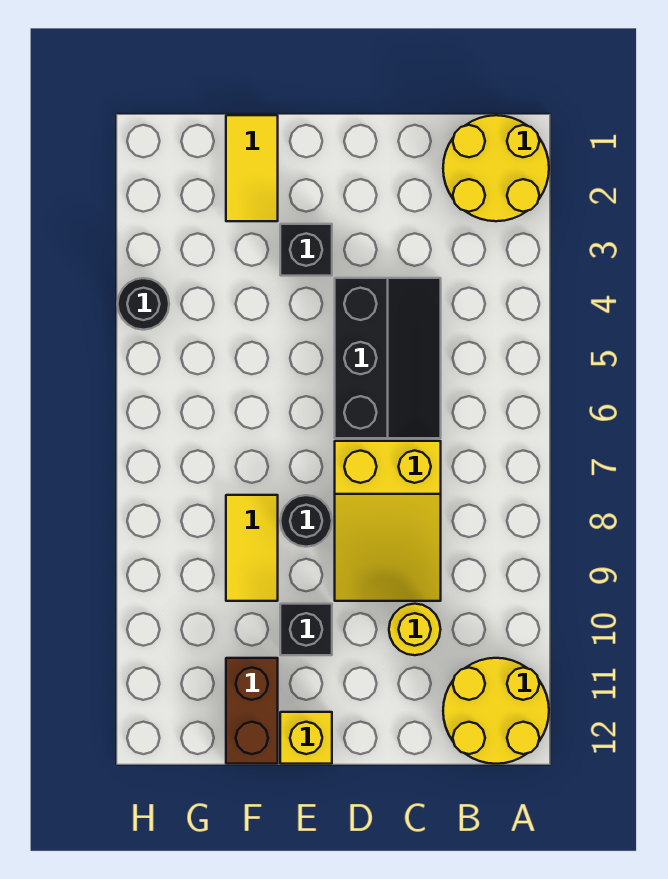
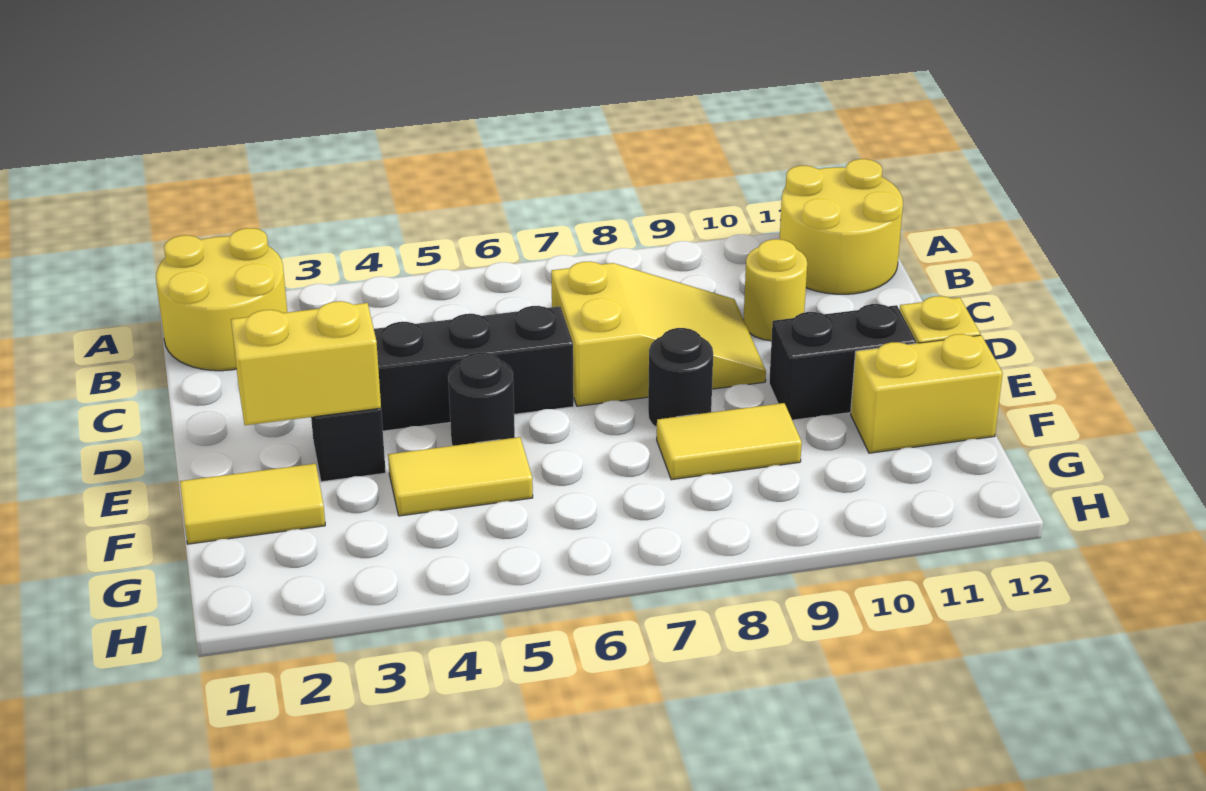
none -> yellow 1x2 brick [231,301,381,425]
black 1x1 brick [280,604,332,655] -> black 1x2 brick [769,304,916,420]
none -> yellow 1x2 tile [388,437,533,516]
brown 1x2 brick [226,658,278,764] -> yellow 1x2 brick [851,334,1003,453]
black 1x1 round brick [118,278,169,330] -> black 1x1 round brick moved to [448,353,515,446]

